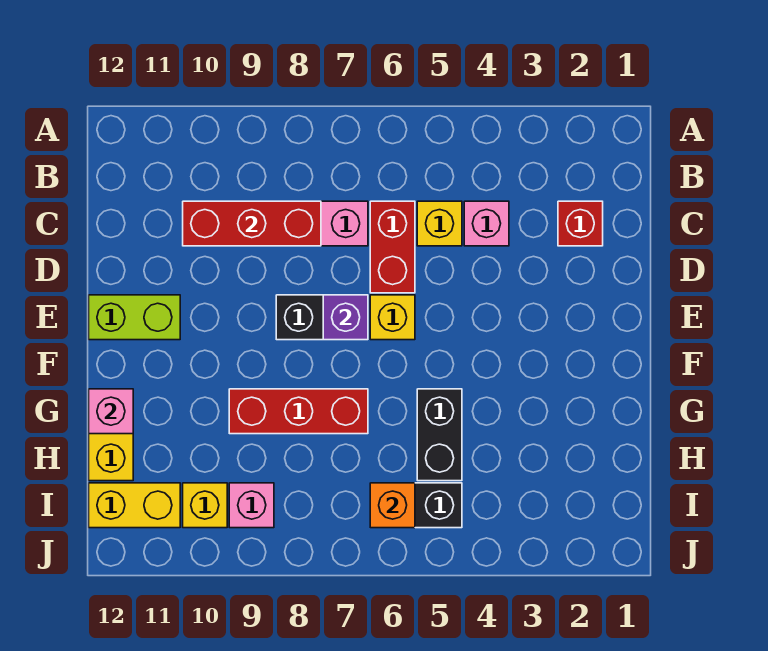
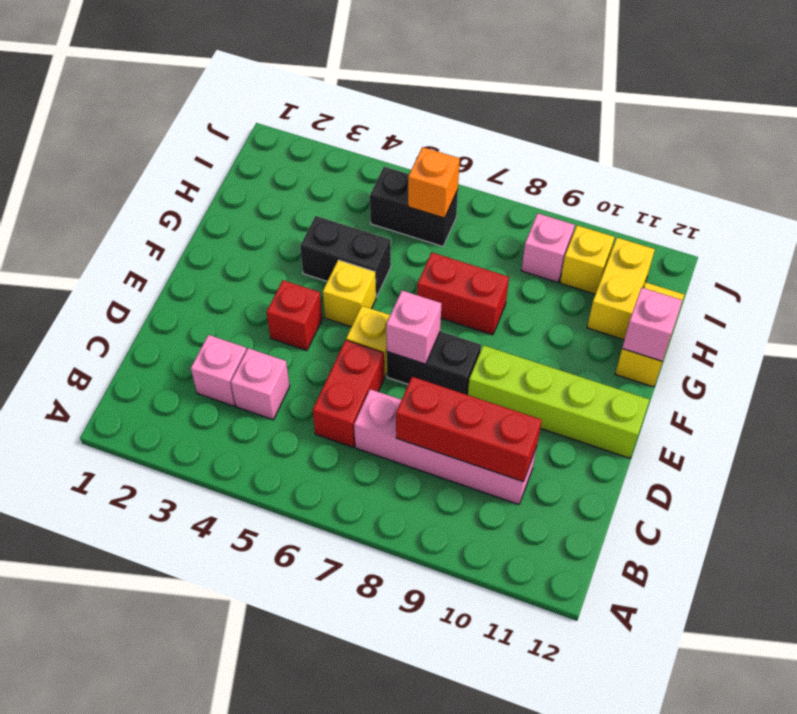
red 1x1 brick [558,201,603,246] -> red 1x1 brick moved to [267,280,322,350]
none -> pink 1x1 brick [191,335,247,406]
yellow 1x1 brick [417,201,462,246] -> yellow 1x1 brick moved to [323,260,376,327]
purple 1x1 brick [323,295,368,340] -> pink 1x1 brick [386,291,442,364]
lime 1x2 brick [89,295,180,340] -> lime 1x4 brick [468,345,650,458]
black 1x2 brick [417,389,462,481] -> black 1x2 brick turned to [300,216,391,297]
red 1x3 brick [229,389,368,434] -> red 1x2 brick [417,253,509,335]
yellow 1x2 brick [89,483,180,528] -> yellow 1x2 brick turned to [587,238,655,340]

